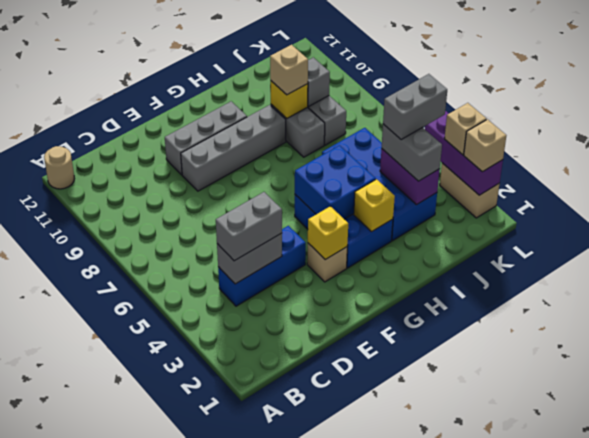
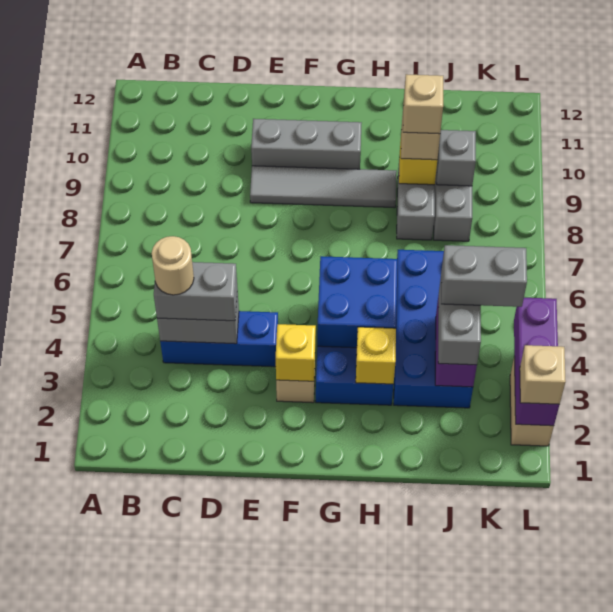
tan 1x1 round brick [44,146,75,189] -> tan 1x1 round brick moved to [152,236,194,295]
grey 1x4 brick [181,105,286,191] -> grey 1x4 tile [250,166,397,208]
tan 1x1 brick [445,103,486,155] -> tan 1x1 brick moved to [403,74,443,134]

